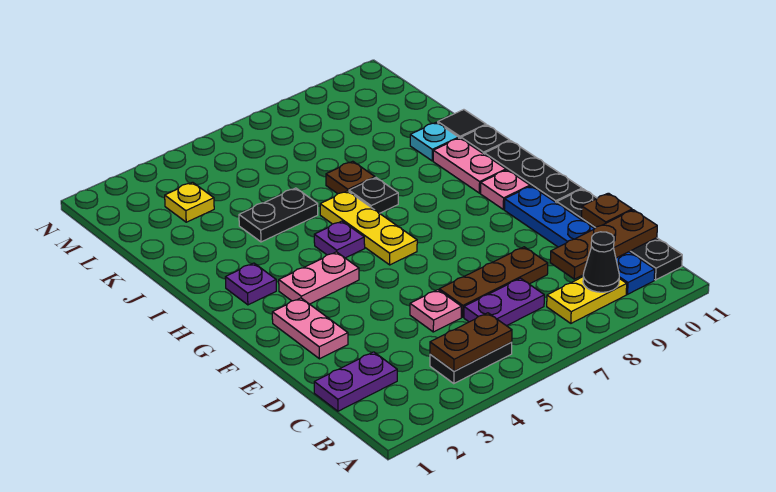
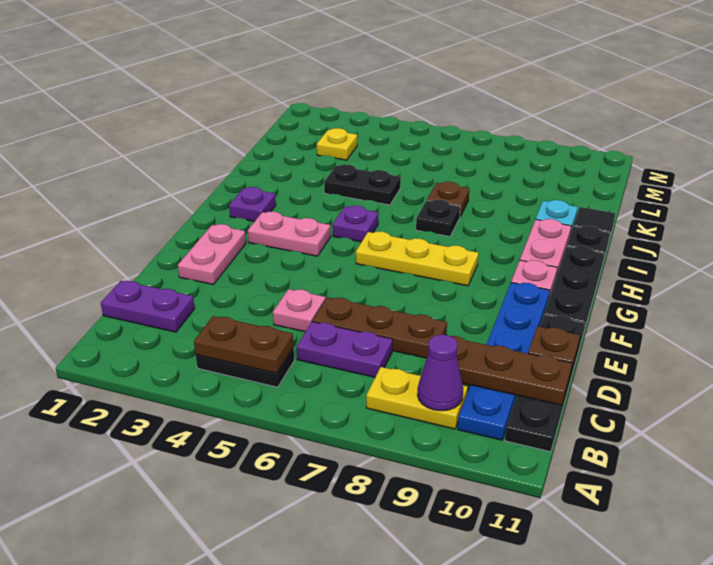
black 1x1 cone [583,232,619,292] -> purple 1x1 cone [418,335,463,411]
yellow 1x3 plate [320,191,417,265] -> yellow 1x3 plate turned to [356,232,478,286]

